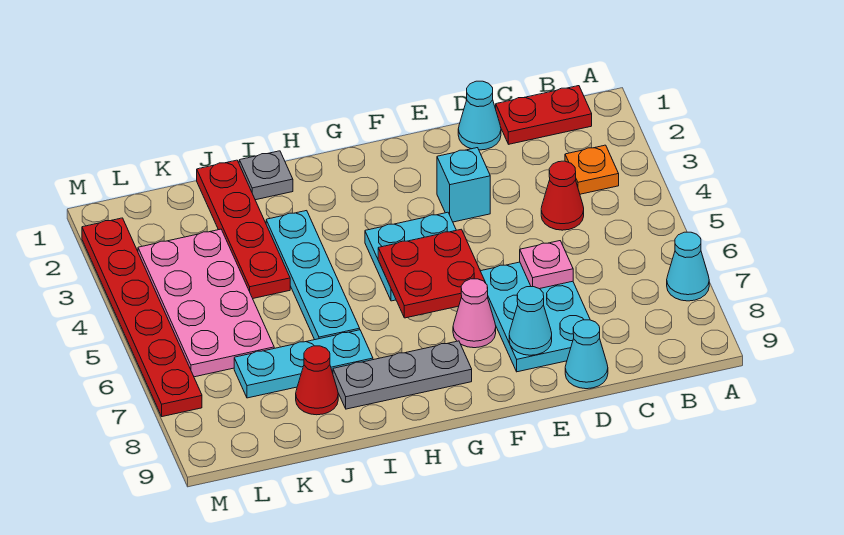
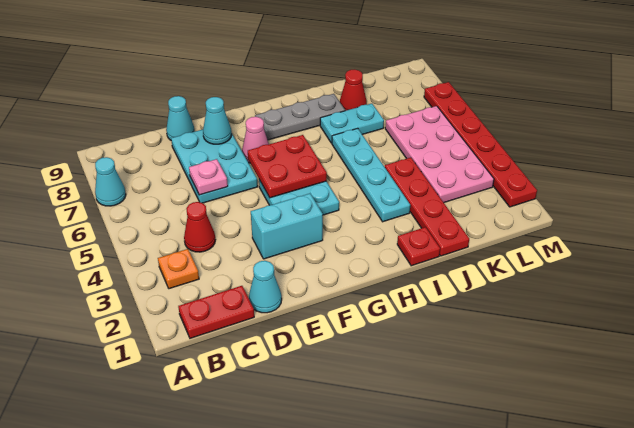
cyan 1x1 brick [437,148,490,222] -> cyan 1x2 brick [251,194,323,259]
grey 1x1 plate [239,151,293,200] -> red 1x1 plate [397,227,440,266]
cyan 1x3 plate [234,330,373,398] -> cyan 1x2 plate [320,104,384,143]

